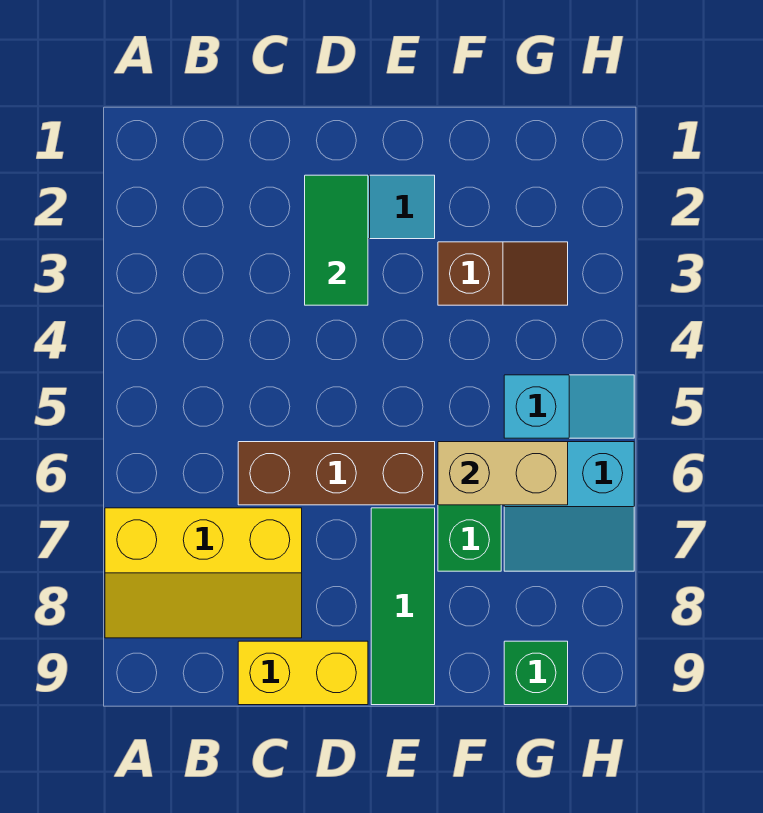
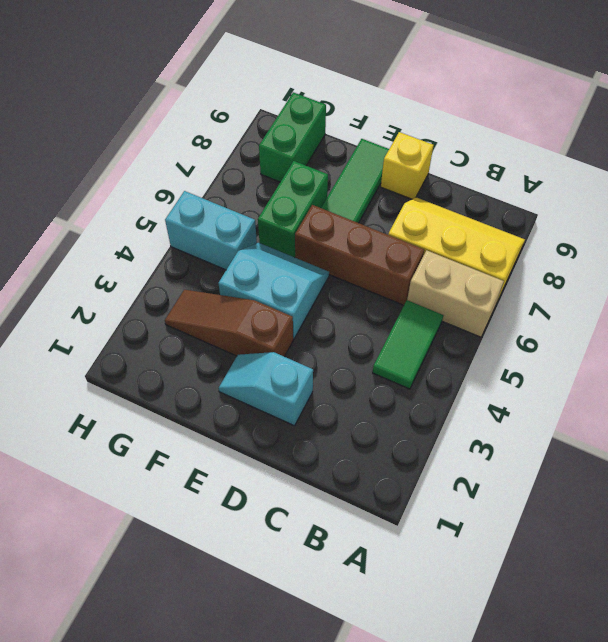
yellow 1x2 brick [238,641,368,705] -> yellow 1x1 brick [381,132,434,199]
green 1x2 tile [305,175,368,305] -> green 1x2 tile moved to [373,300,443,389]
brown 1x2 slope [438,242,568,305] -> brown 1x3 slope [165,290,293,357]
tan 1x2 brick [438,442,568,505] -> tan 1x2 brick moved to [407,250,504,337]
cyan 1x2 slope [504,375,634,438] -> cyan 1x2 brick [165,191,257,270]
cyan 2x2 slope [504,442,634,571] -> cyan 2x2 slope moved to [218,243,329,339]
green 1x1 brick [504,641,568,705] -> green 1x2 brick [259,92,326,182]

